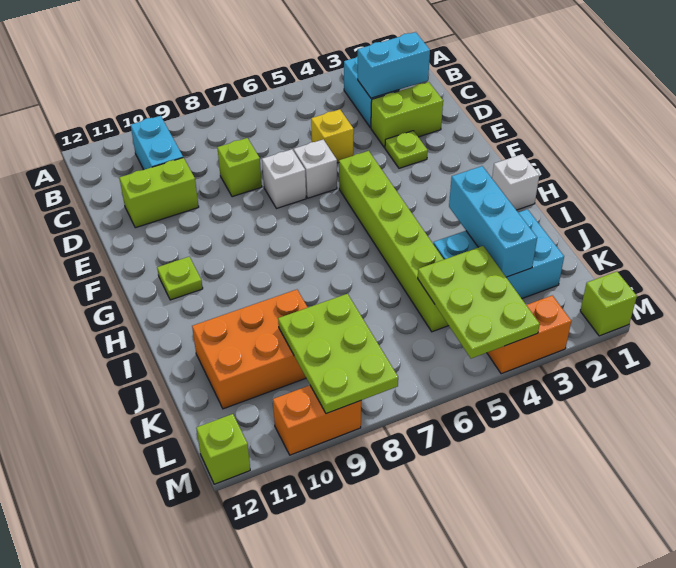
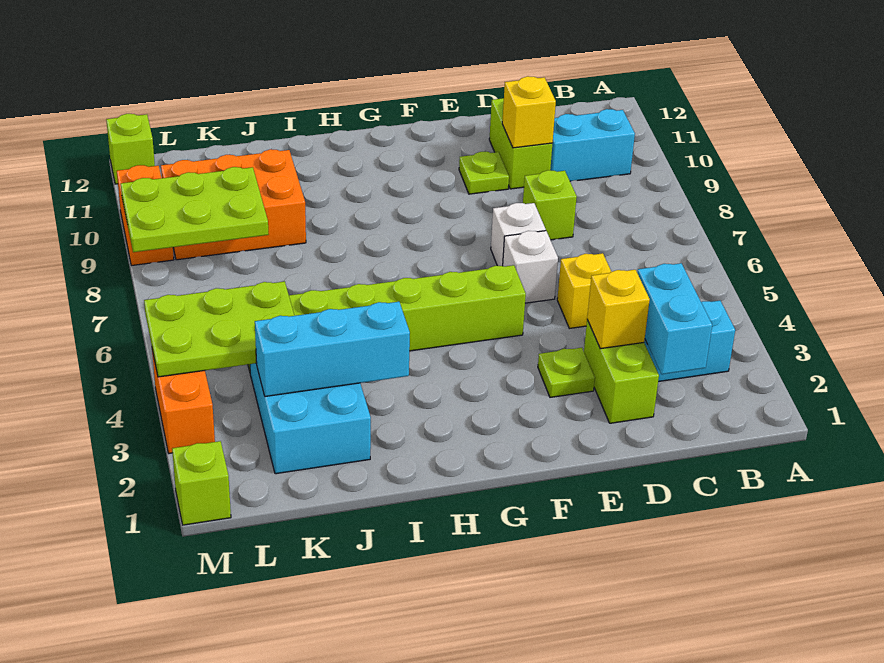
none -> yellow 1x1 brick [587,270,650,349]
none -> yellow 1x1 brick [502,76,556,148]
lime 1x1 plate [157,257,203,300] -> lime 1x1 plate moved to [459,152,509,194]
white 1x1 brick [492,154,539,210] -> none
orange 2x3 brick [192,290,308,409] -> orange 2x3 brick turned to [161,149,306,260]

